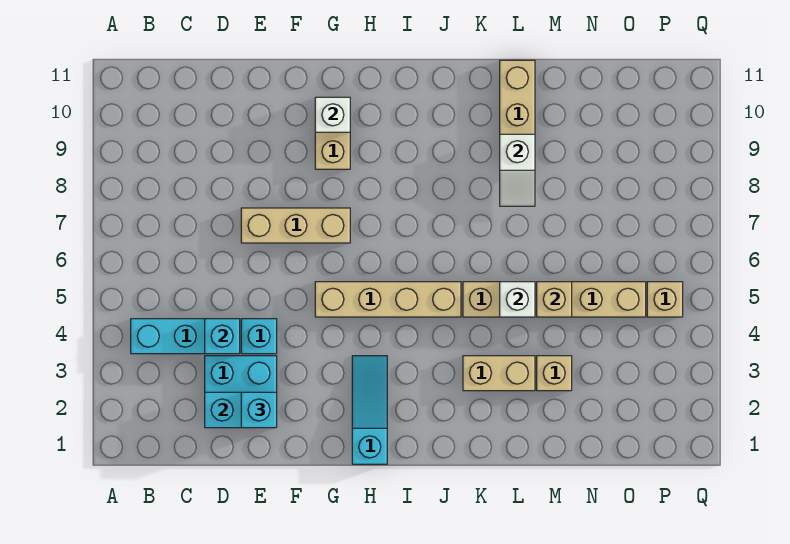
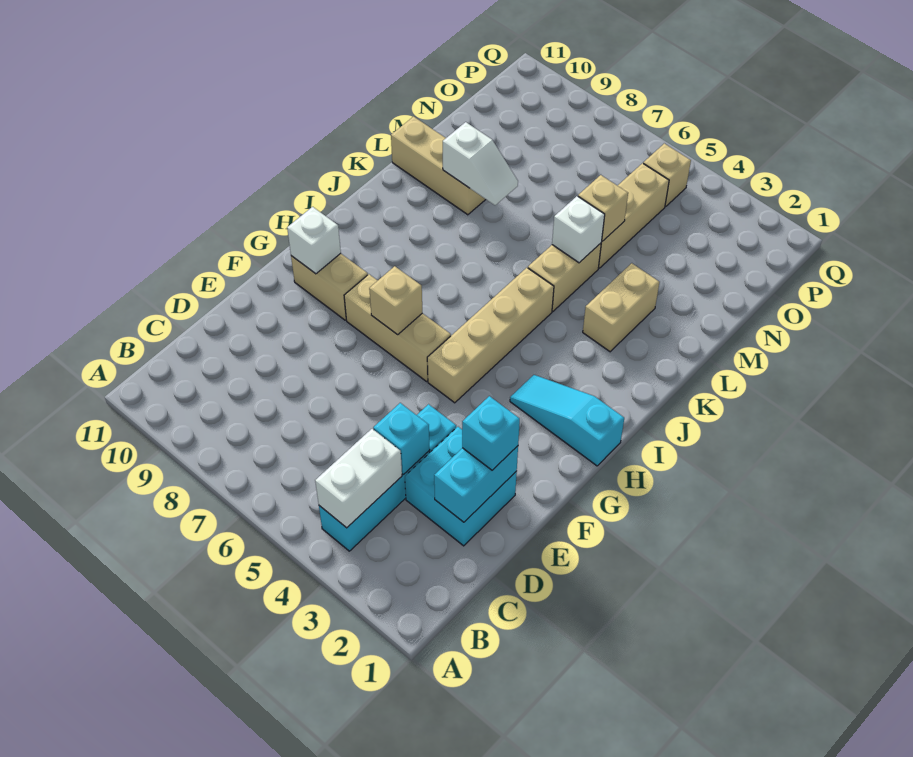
none -> white 1x2 brick [315,429,402,528]
tan 1x3 brick [241,208,350,243] -> tan 1x3 brick turned to [344,274,451,381]
tan 1x1 brick [537,356,572,391] -> tan 1x1 brick moved to [369,266,422,335]

